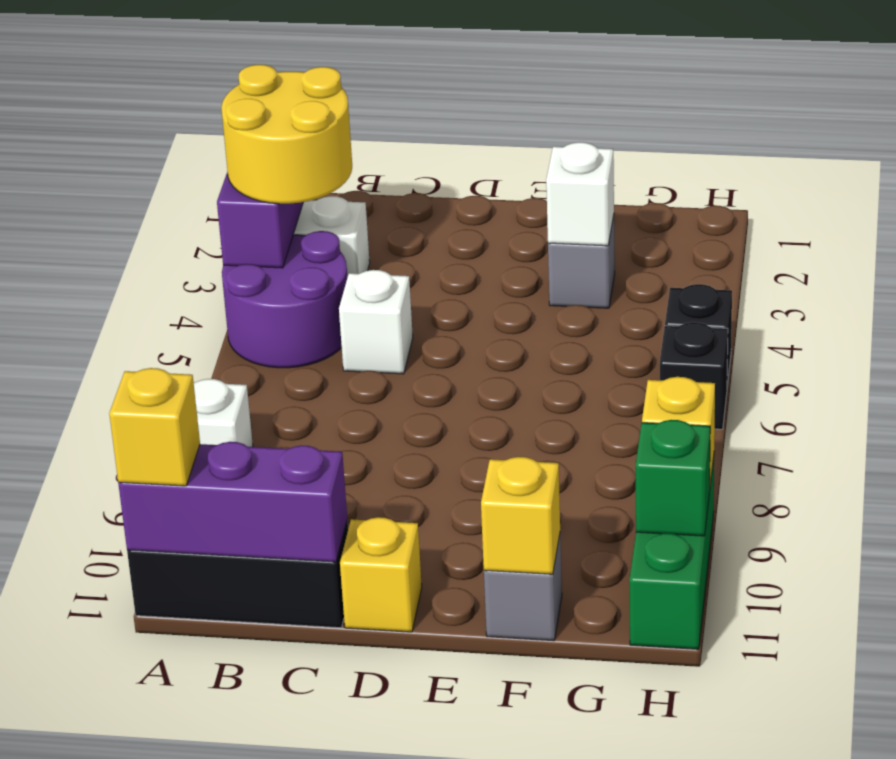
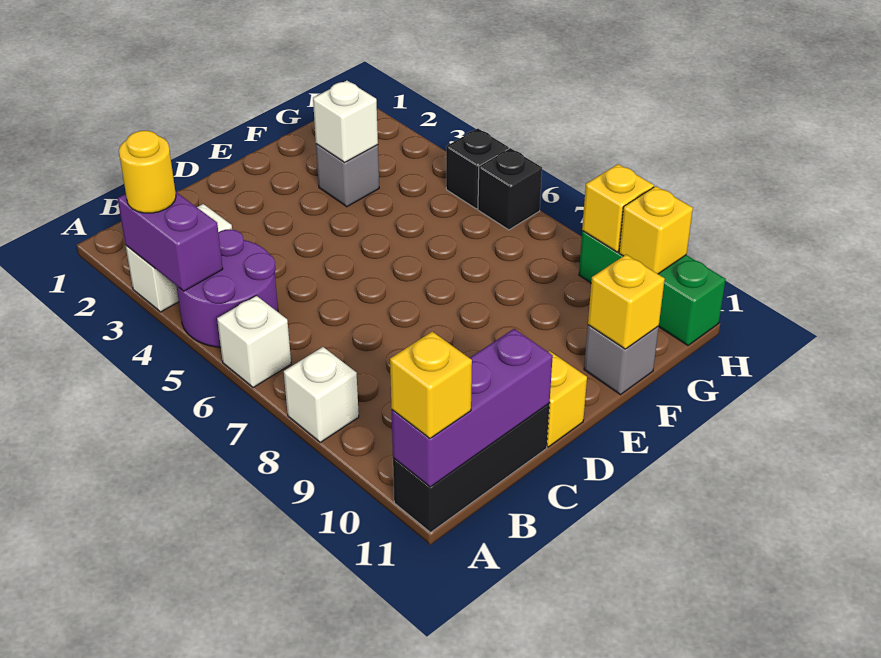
yellow 2x2 round brick [221,65,352,204] -> yellow 1x1 round brick [119,131,176,213]
white 1x1 brick [339,270,413,374] -> white 1x1 brick moved to [217,296,291,388]
green 1x1 brick [636,420,710,536] -> yellow 1x1 brick [619,186,693,274]

